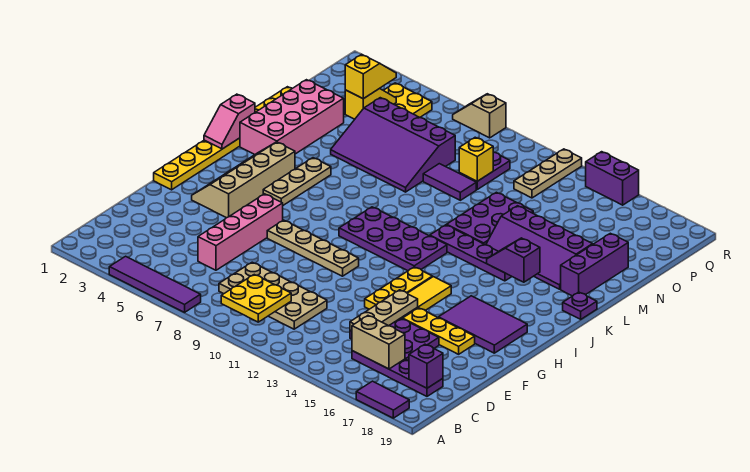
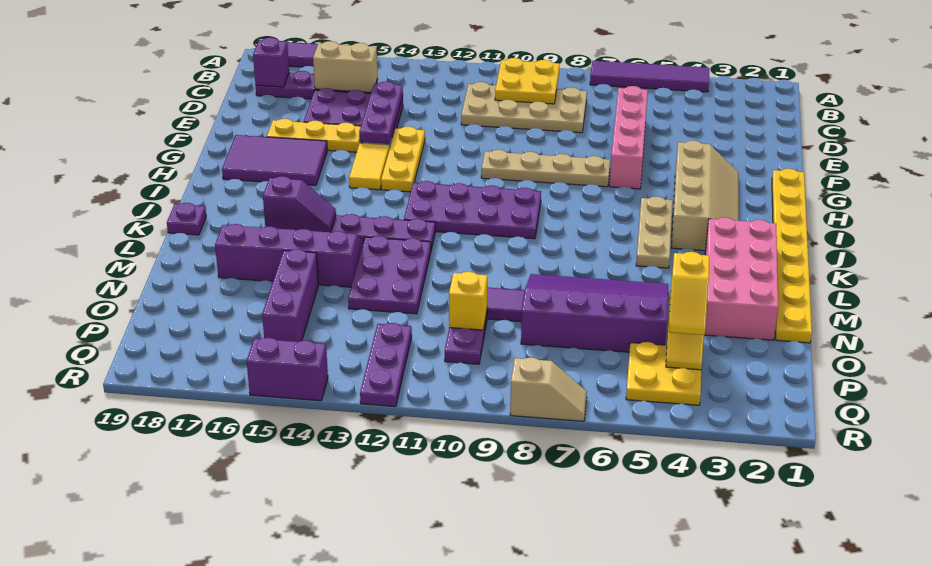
tan 1x3 plate [350,290,418,331] -> purple 1x3 plate [359,81,403,144]
pink 1x2 slope [204,94,255,149] -> none
purple 1x3 brick [561,233,628,296] -> purple 1x3 brick moved to [262,249,318,342]
tan 1x3 plate [514,149,582,198] -> purple 1x3 plate [360,323,412,407]

